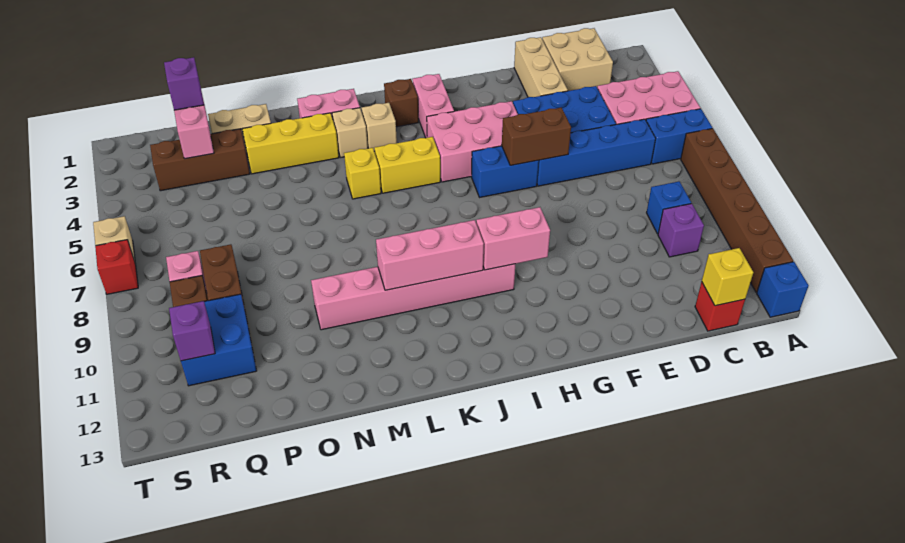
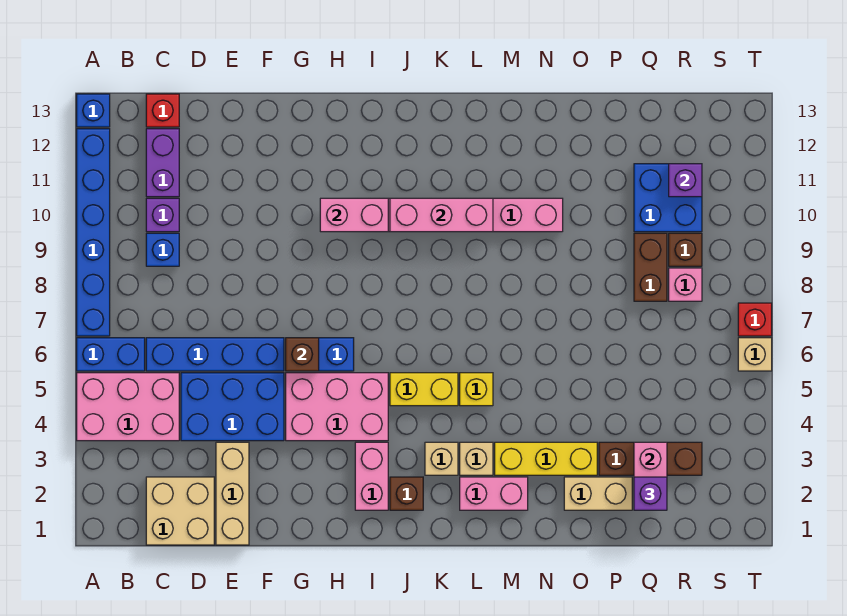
brown 1x6 brick [681,128,793,292] -> blue 1x6 brick [77,129,110,336]
none -> purple 1x2 brick [146,129,179,197]
yellow 1x1 brick [702,248,753,306] -> none
brown 1x2 brick [502,108,571,165] -> brown 1x1 brick [286,338,319,371]

